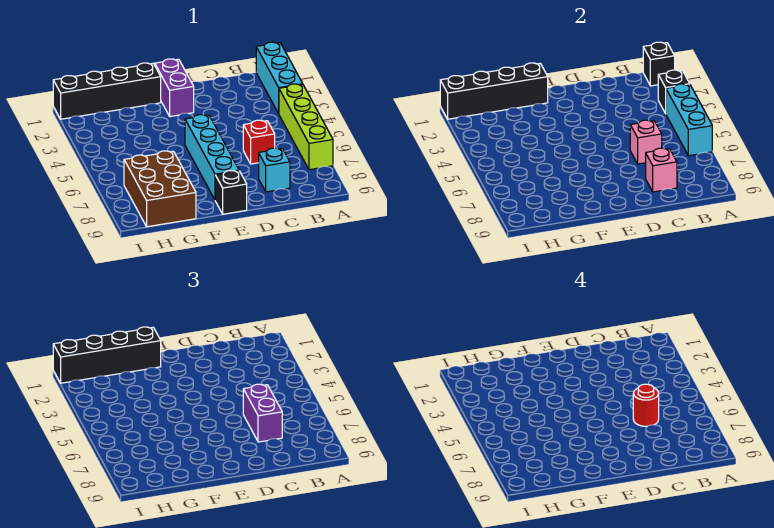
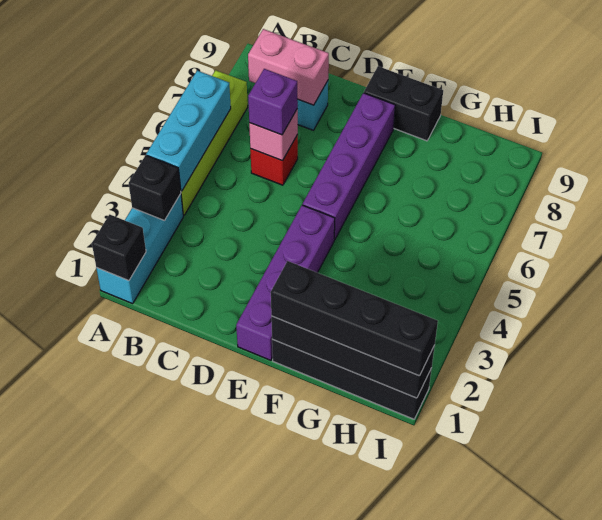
purple 1x2 brick [243,384,282,442] -> purple 1x1 brick [248,69,298,135]
red 1x1 round brick [633,384,659,426] -> none
pink 1x1 brick [646,148,677,192] -> pink 1x2 brick [248,29,329,105]
purple 1x2 brick [155,59,194,117] -> purple 1x4 brick [236,205,335,360]
cyan 1x4 brick [185,115,239,199] -> purple 1x4 brick [303,93,395,240]
black 1x1 brick [215,171,247,214] -> black 1x2 brick [364,66,443,141]
brown 2x3 brick [124,151,196,227] -> none

